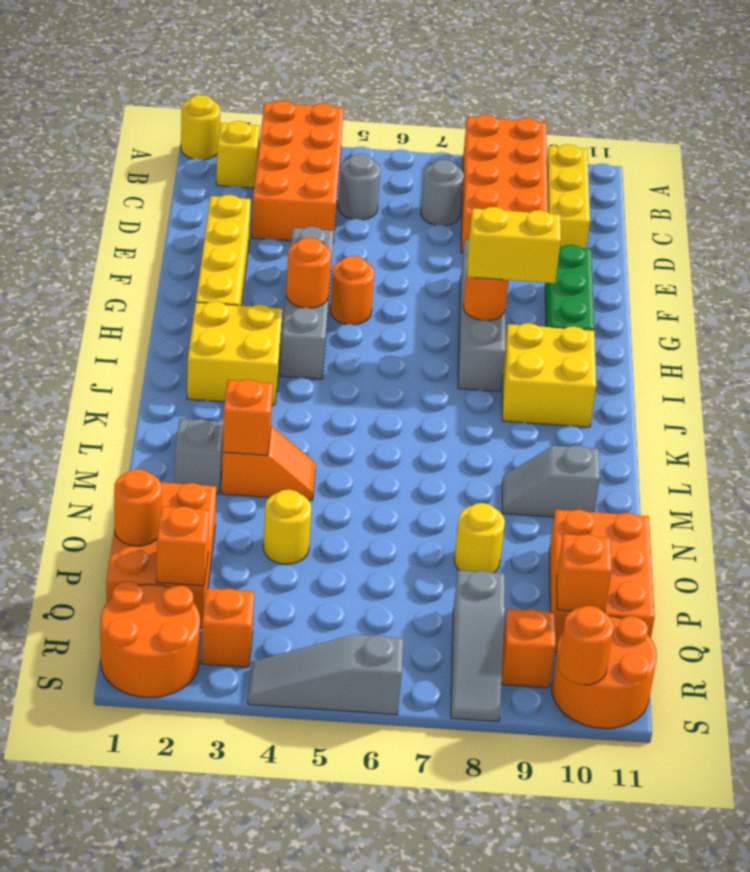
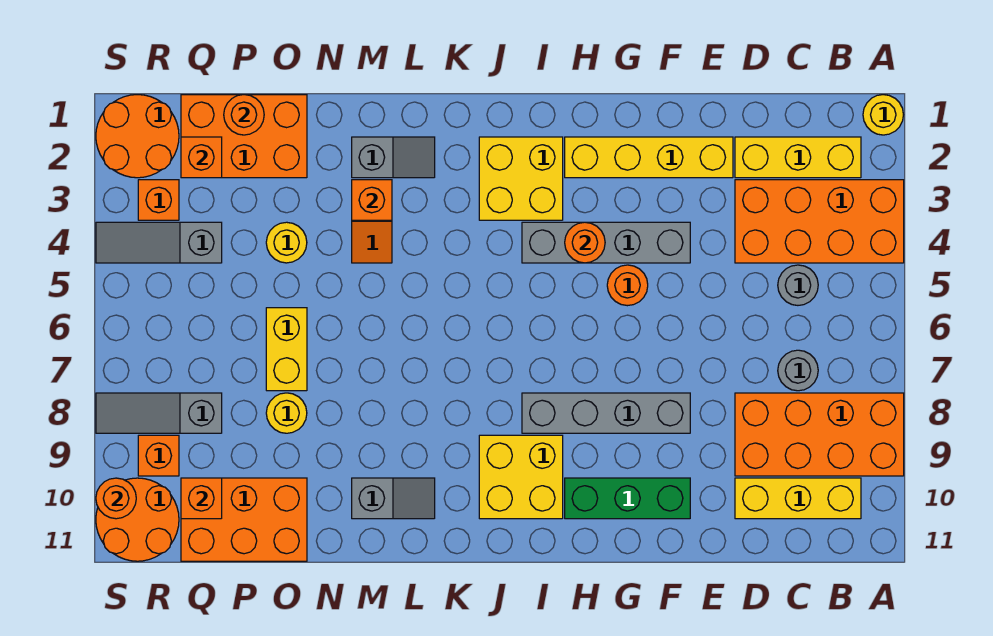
yellow 1x1 brick [216,121,260,188] -> yellow 1x3 brick [735,137,861,178]
orange 1x1 round brick [463,265,509,321] -> none
yellow 1x2 brick [467,207,561,283] -> yellow 1x2 brick moved to [266,308,307,391]
grey 1x2 slope [502,445,600,517] -> grey 1x2 slope turned to [352,478,435,519]
grey 1x3 slope [248,634,403,715] -> grey 1x3 slope turned to [96,222,222,263]

